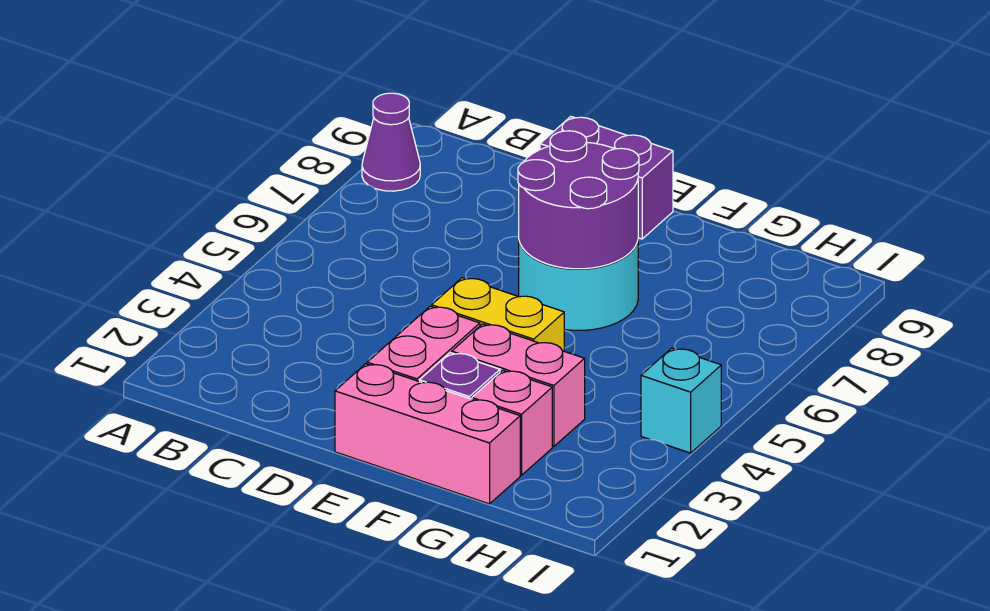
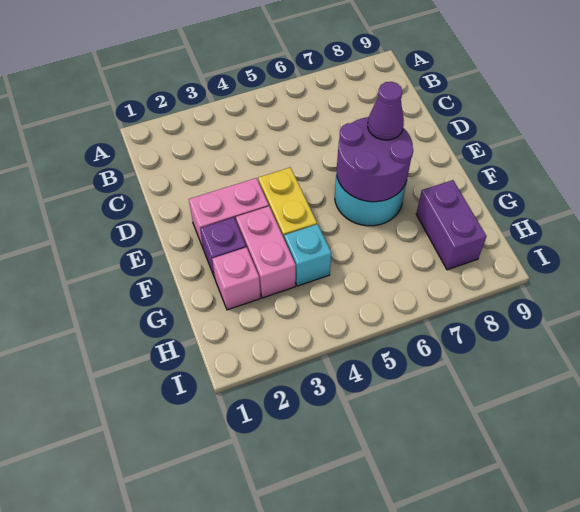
purple 1x1 cone [362,93,420,191] -> purple 1x1 cone moved to [368,82,404,140]
purple 1x2 brick [540,117,673,239] -> purple 1x2 brick moved to [416,180,486,270]
pink 1x3 brick [335,364,520,504] -> none
cyan 1x1 brick [641,348,721,453] -> cyan 1x1 brick moved to [284,224,331,286]

